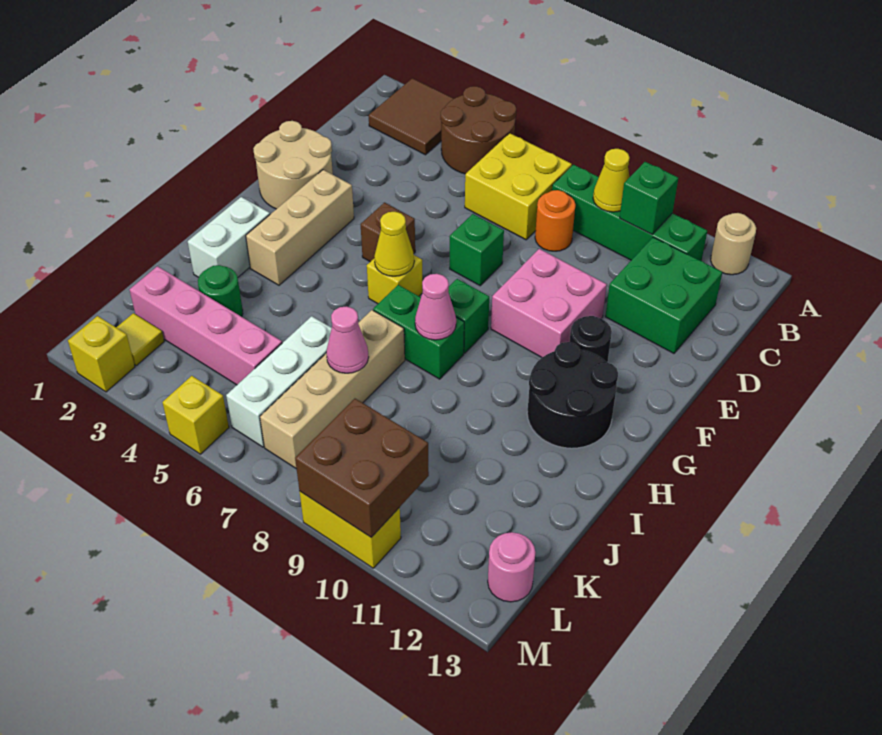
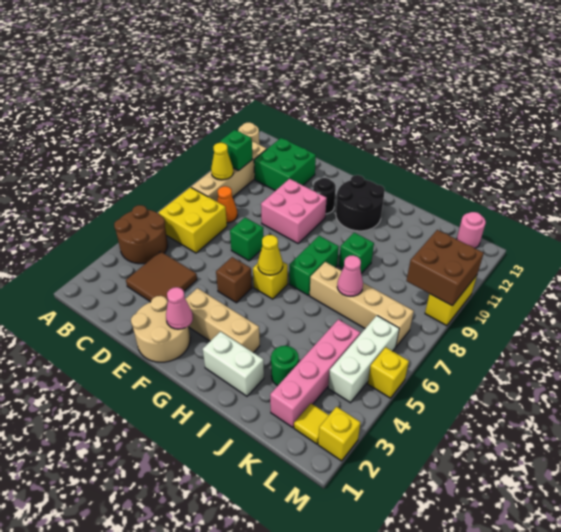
brown 2x2 tile [369,78,454,155] -> brown 2x2 tile moved to [126,251,197,302]
green 1x4 brick [552,165,707,261] -> tan 1x4 brick [191,142,267,201]
orange 1x1 round brick [535,190,576,251] -> orange 1x1 cone [217,186,238,223]
green 1x1 brick [448,279,489,353] -> green 1x1 brick moved to [339,233,374,274]
pink 1x1 cone [415,274,456,340] -> pink 1x1 cone moved to [166,287,193,329]
white 1x3 brick [226,316,332,447] -> white 1x3 brick turned to [328,316,399,403]

